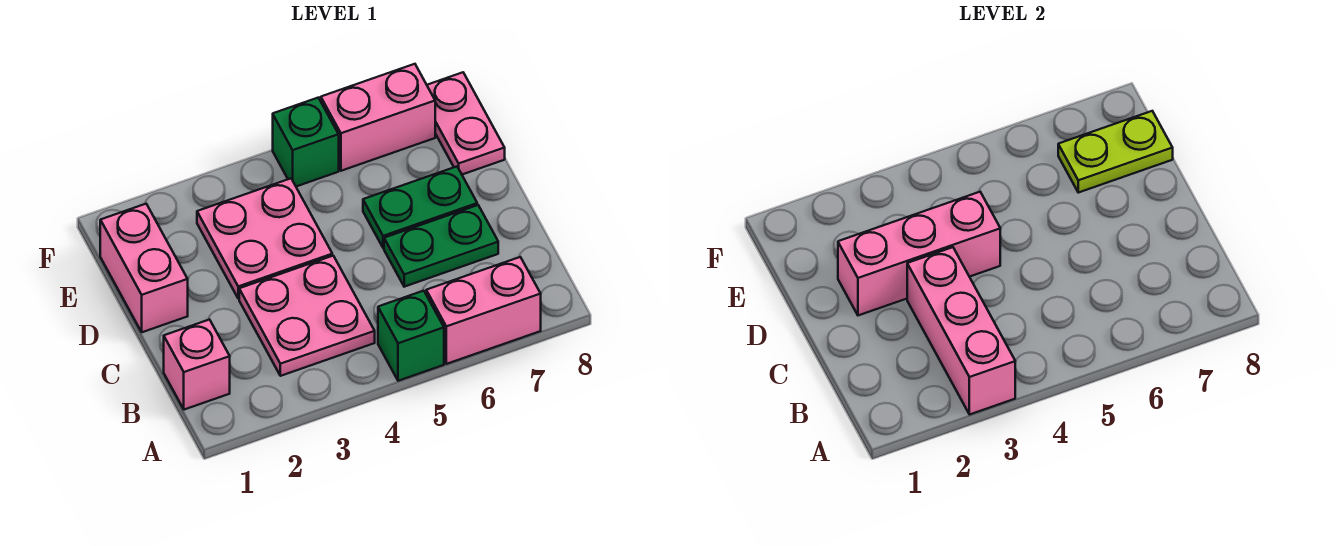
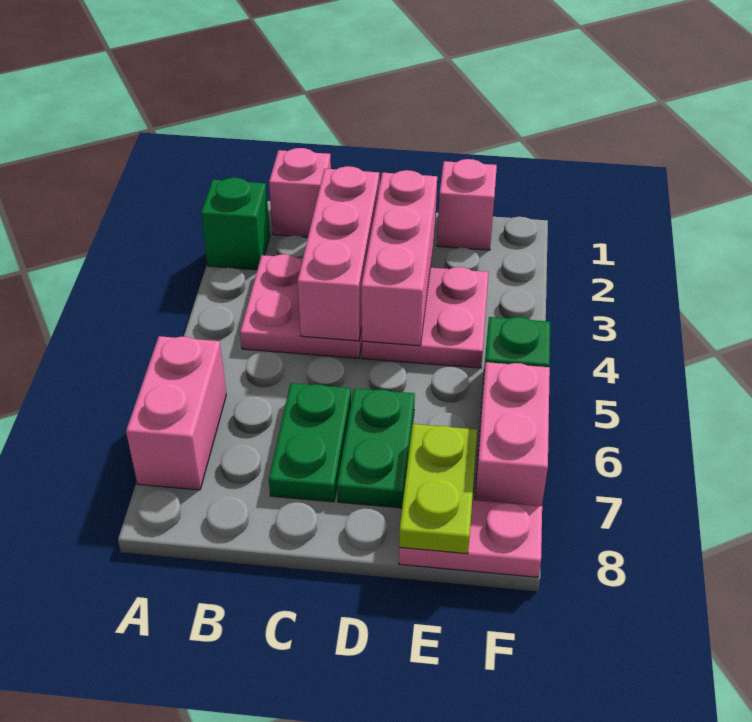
pink 1x3 brick [907,247,1015,414] -> pink 1x3 brick turned to [297,166,379,341]
green 1x1 brick [378,291,444,381] -> green 1x1 brick moved to [201,178,270,270]
pink 1x2 brick [100,204,188,332] -> pink 1x1 brick [437,159,497,250]

